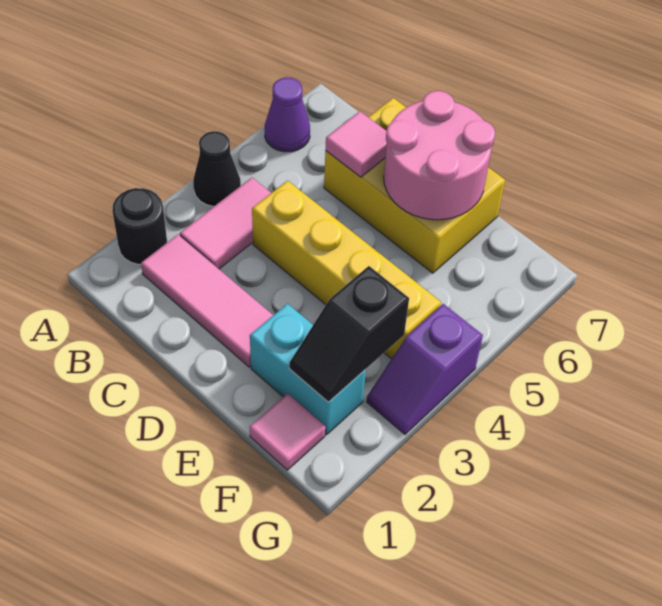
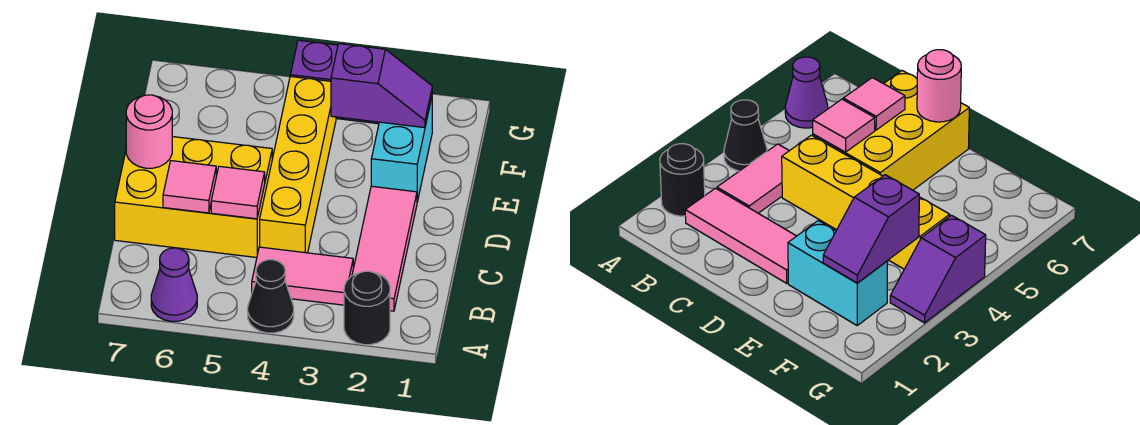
yellow 2x3 brick [324,98,505,273] -> yellow 2x3 brick turned to [115,137,272,257]
pink 2x2 round brick [384,91,495,220] -> pink 1x1 round brick [126,95,172,168]
pink 1x1 tile [250,394,325,470] -> pink 1x1 tile moved to [211,166,265,219]
black 1x2 slope [289,266,409,402] -> purple 1x2 slope [331,44,432,128]

